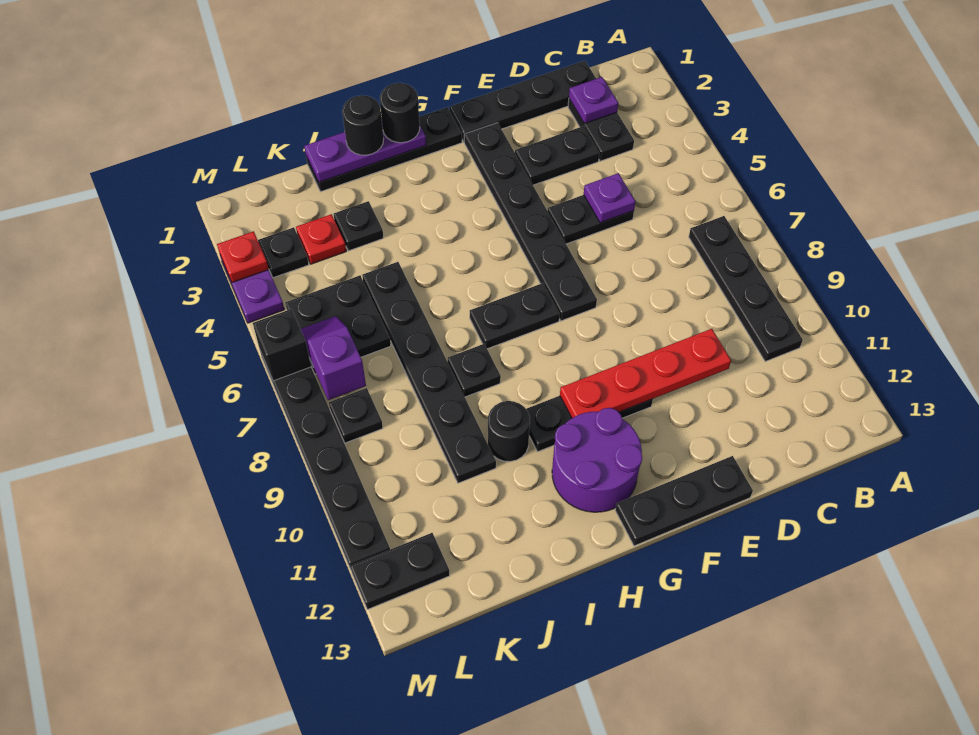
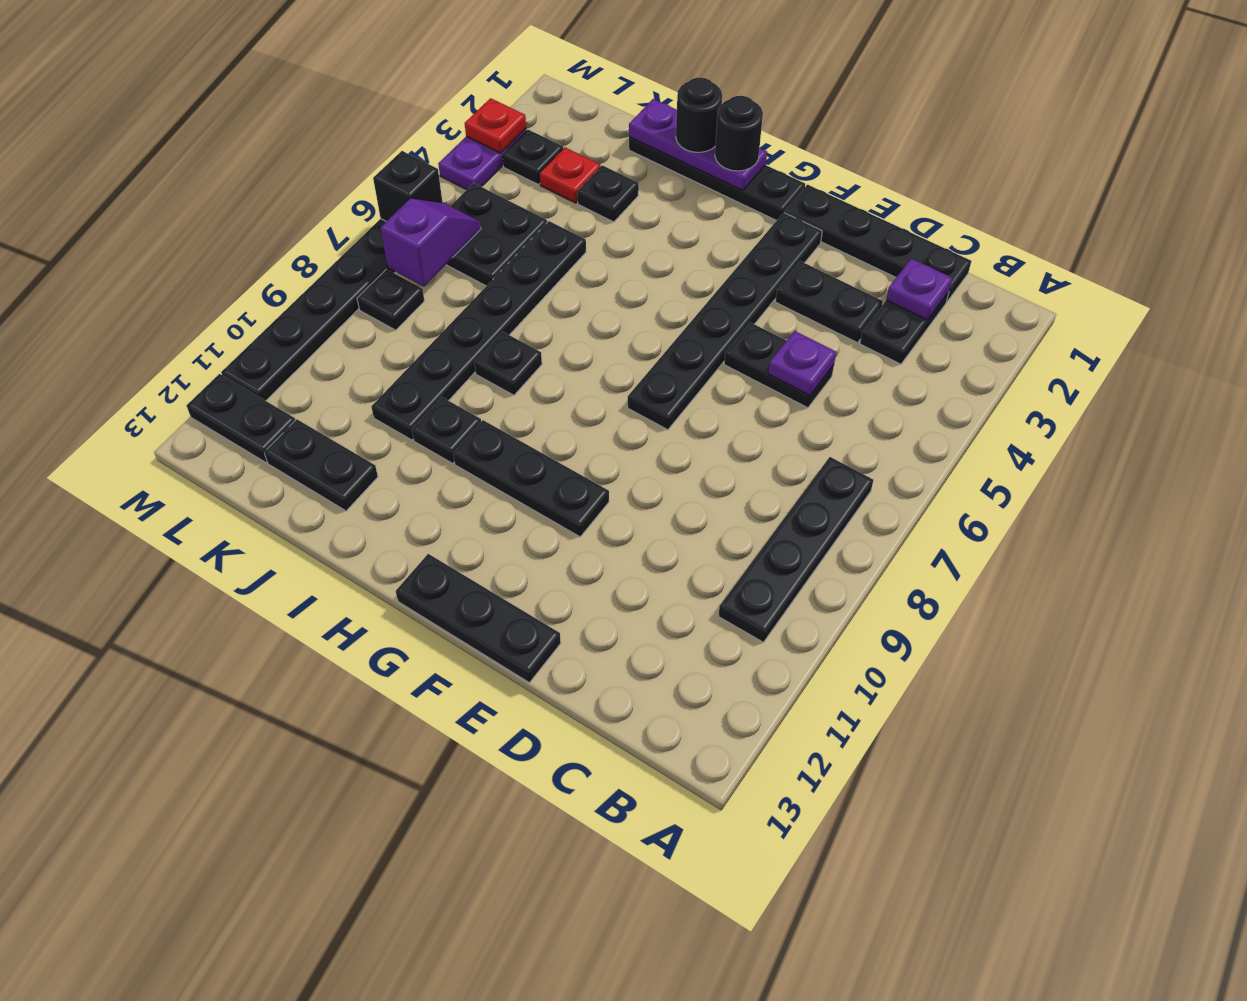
red 1x4 plate [560,329,731,418] -> none
black 1x2 plate [470,283,560,349] -> black 1x2 plate moved to [264,419,378,511]
purple 2x2 round brick [552,408,642,512] -> none
black 1x1 round brick [488,401,530,462] -> black 1x1 plate [412,397,481,463]

